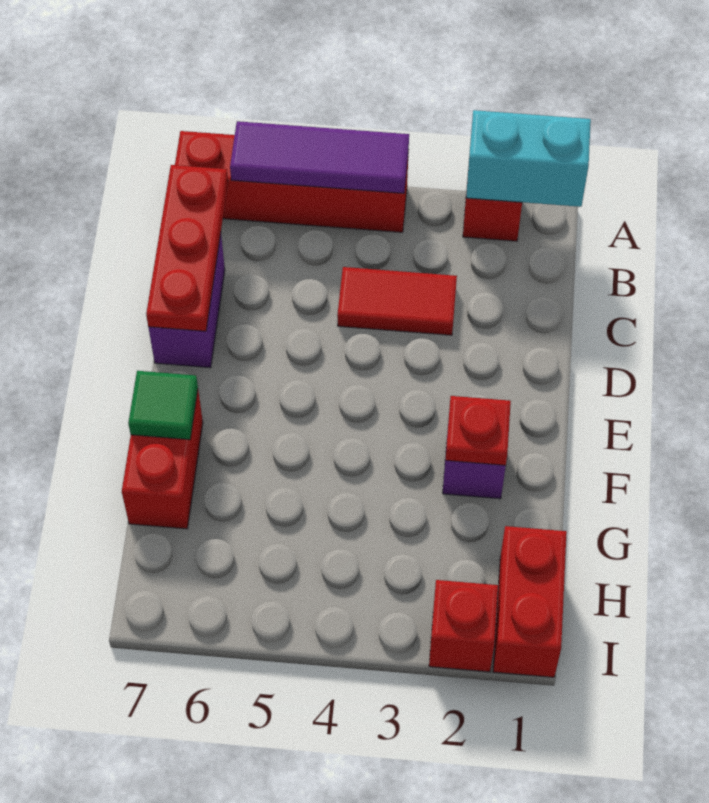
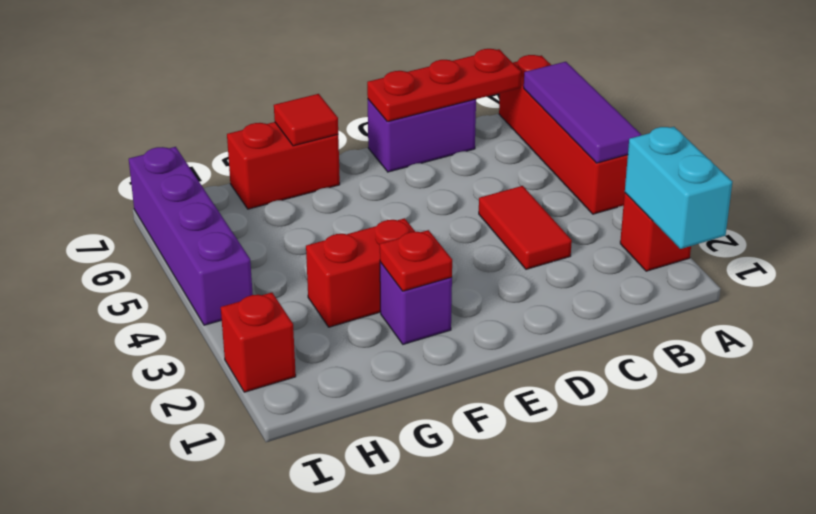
green 1x1 tile [128,371,198,440] -> red 1x1 tile [274,94,338,146]
red 1x2 brick [493,526,567,677] -> red 1x2 brick moved to [306,218,415,327]
none -> purple 1x4 brick [129,147,253,325]

